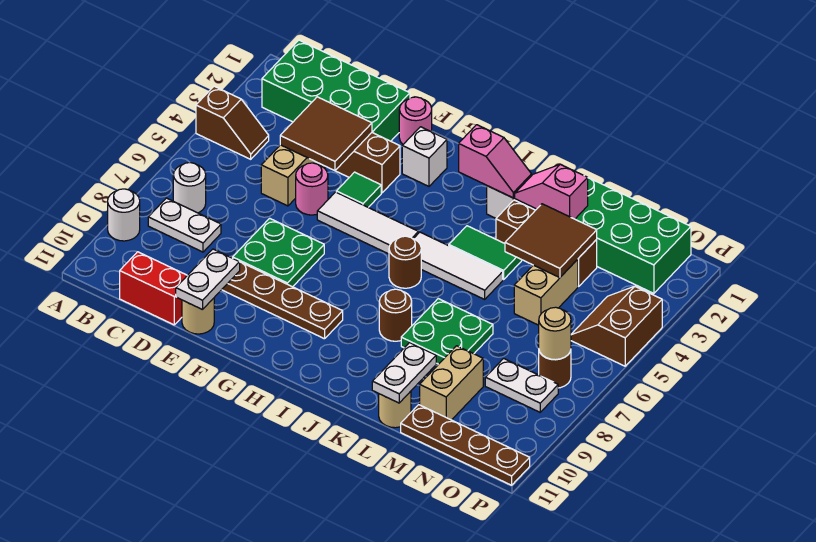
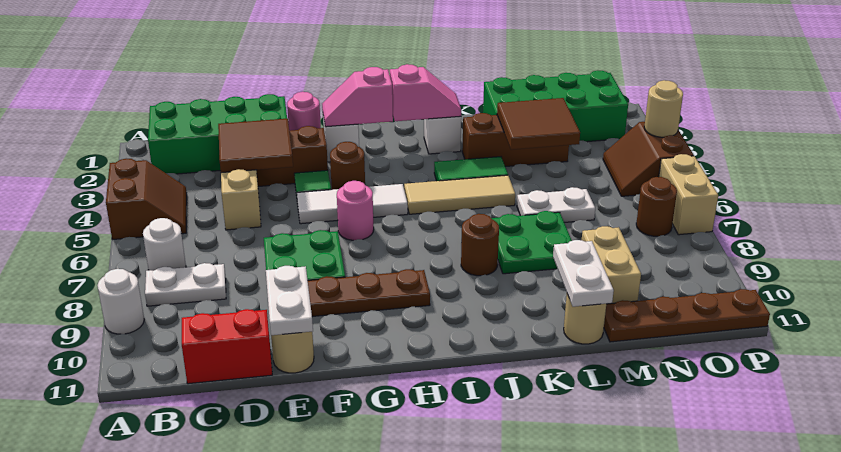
brown 1x2 slope [196,86,269,159] -> brown 2x2 slope [106,159,187,239]
pink 1x1 round brick [296,163,328,215] -> pink 1x1 round brick moved to [337,181,374,240]
white 1x3 tile [414,232,503,299] -> tan 1x3 tile [404,175,515,214]
brown 1x1 round brick [389,236,421,288] -> brown 1x1 round brick moved to [330,142,365,190]
pink 1x2 slope [515,164,588,219] -> pink 1x2 slope moved to [322,67,393,127]
tan 1x2 brick [514,259,578,325] -> tan 1x2 brick moved to [659,154,718,235]
white 1x2 plate [485,359,558,412] -> white 1x2 plate moved to [517,187,595,222]
tan 1x1 round brick [539,307,571,360] -> tan 1x1 round brick moved to [644,80,683,137]

